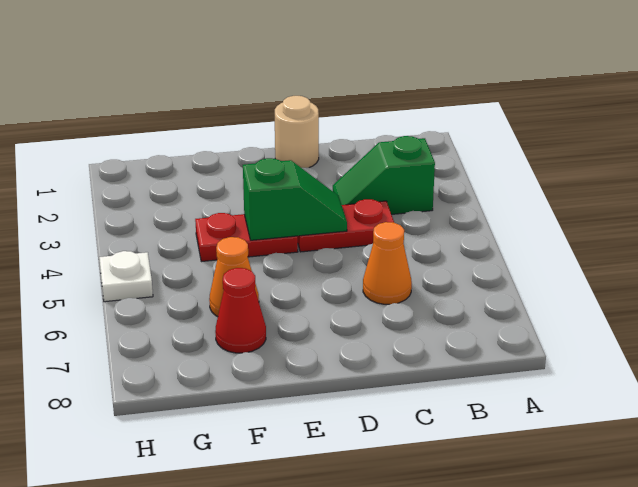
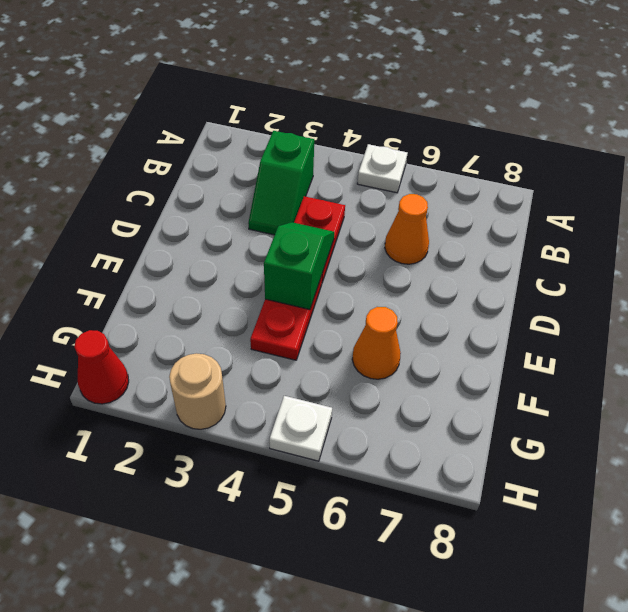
none -> white 1x1 plate [357,144,407,193]
tan 1x1 round brick [275,96,319,168] -> tan 1x1 round brick moved to [169,353,226,429]
red 1x1 cone [215,268,266,353] -> red 1x1 cone moved to [75,330,129,404]

